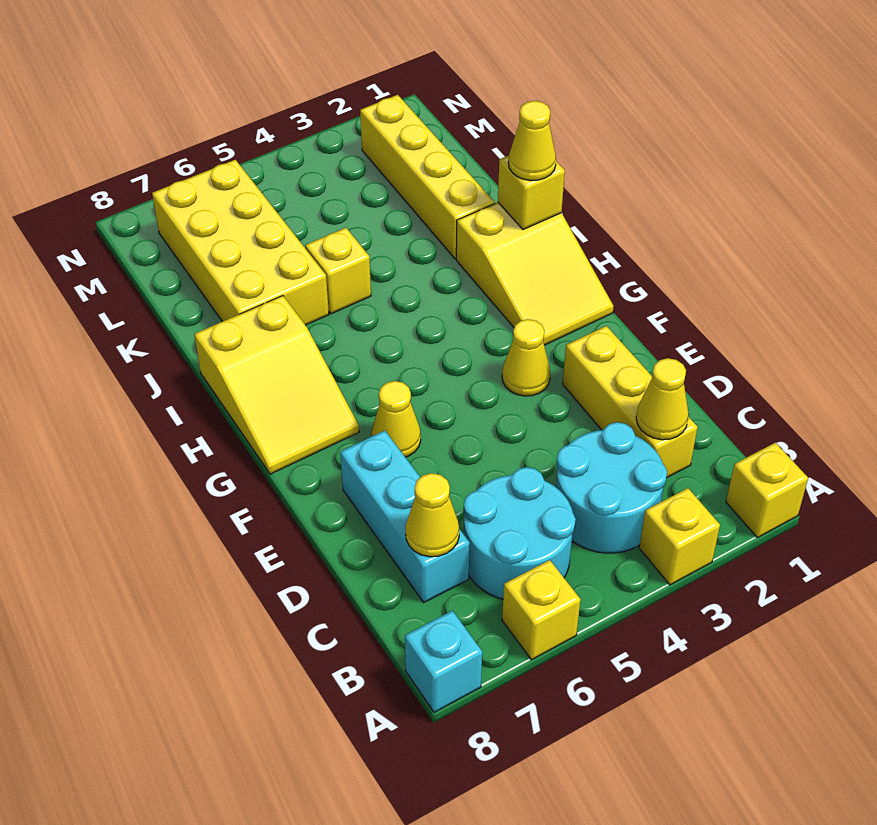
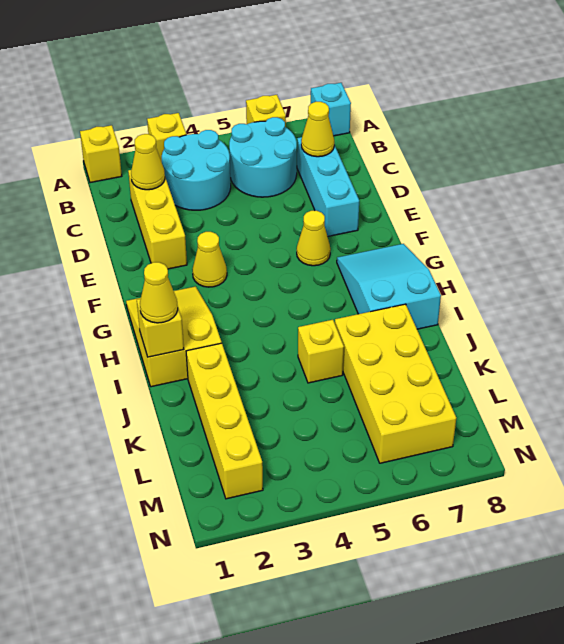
yellow 2x3 slope [194,296,359,474] -> cyan 2x3 slope [337,244,441,329]

